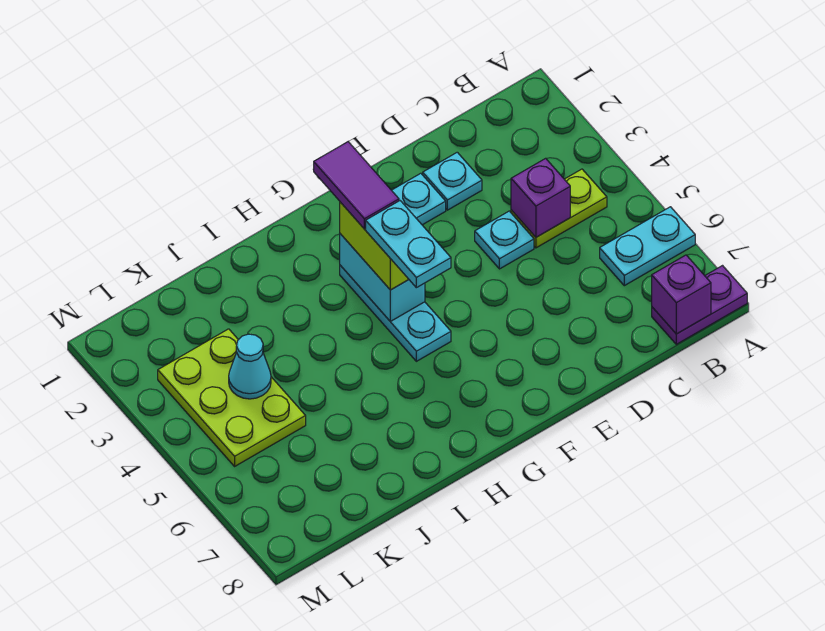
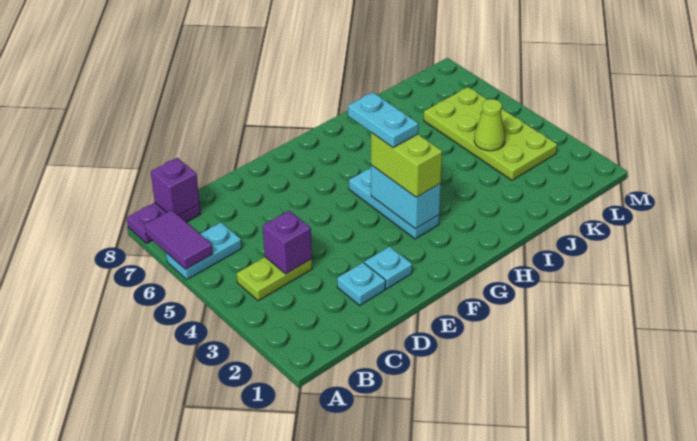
cyan 1x1 plate [475,211,534,269] -> none
purple 1x2 tile [314,142,399,229] -> purple 1x2 tile moved to [145,210,213,269]
lime 2x3 plate [158,329,306,466] -> lime 2x4 plate [424,87,557,180]
cyan 1x1 cone [229,334,271,399] -> lime 1x1 cone [474,99,505,151]

